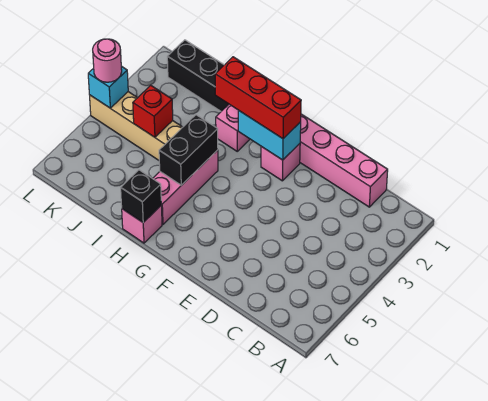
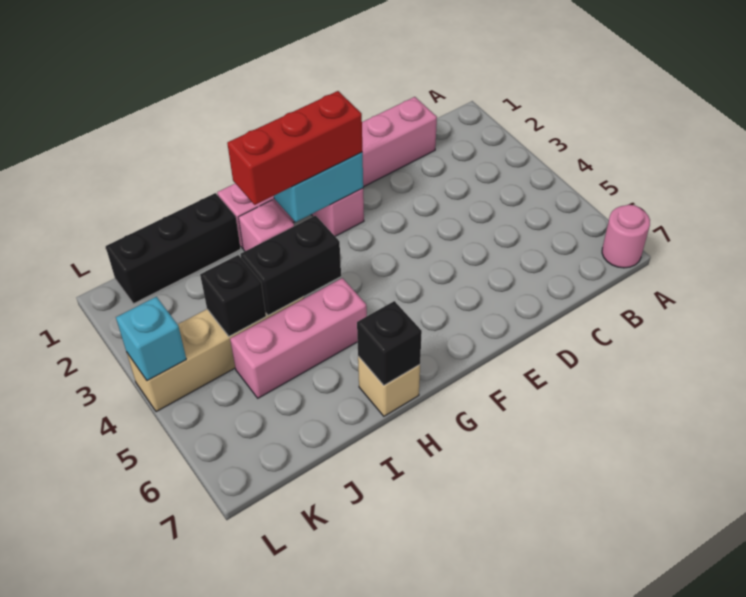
pink 1x3 brick [153,150,218,224] -> pink 1x3 brick turned to [230,278,367,398]
black 1x2 brick [159,115,218,185] -> black 1x2 brick turned to [240,216,341,315]
pink 1x1 brick [122,206,162,243] -> tan 1x1 brick [358,356,420,416]
red 1x1 brick [133,85,173,137] -> black 1x1 brick [200,255,266,336]
pink 1x1 round brick [93,39,122,82] -> pink 1x1 round brick moved to [602,205,650,268]

